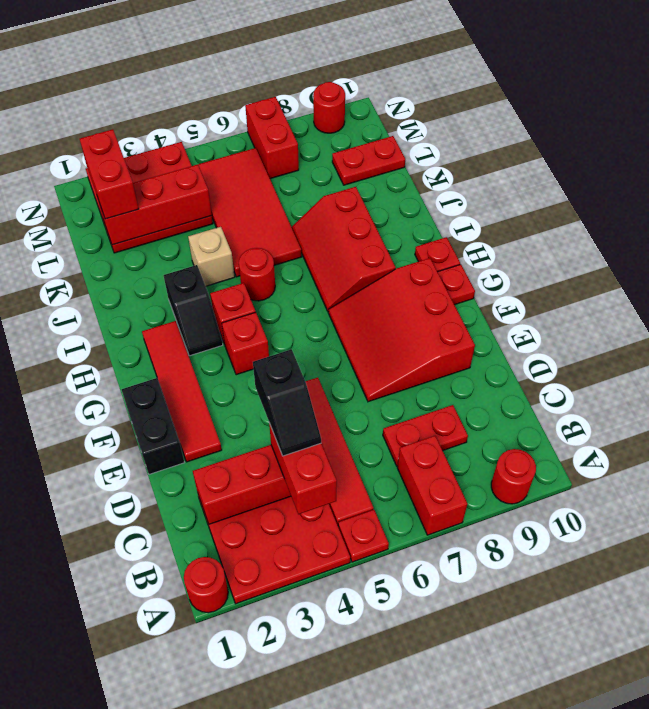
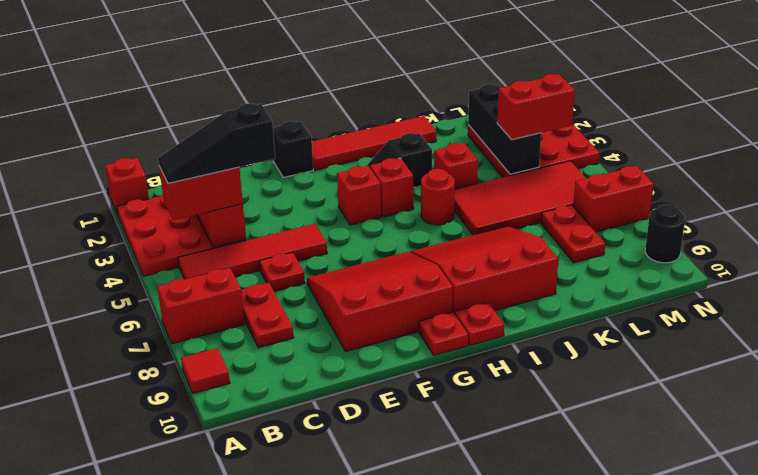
red 1x1 round brick [184,557,228,613] -> red 1x1 brick [105,158,149,215]
red 1x1 plate [338,510,389,562] -> red 1x1 plate moved to [259,252,305,291]
red 1x1 round brick [491,449,536,504] -> red 1x1 tile [181,348,230,393]
black 1x2 slope [253,349,321,456] -> black 1x3 slope [158,103,275,183]
black 1x2 brick [122,378,184,474] -> black 1x1 brick [273,121,313,178]
red 1x4 tile [142,321,222,462] -> red 1x4 tile moved to [312,116,436,170]
red 2x3 slope [292,187,396,312] -> red 3x3 slope [410,226,558,314]
tan 1x1 brick [188,227,235,286] -> red 1x1 brick [434,143,478,189]
red 1x3 brick [98,164,212,245] -> black 1x3 brick [468,84,541,174]
red 1x2 brick [80,129,139,219] -> red 1x2 brick moved to [497,74,575,140]
red 1x2 plate [332,136,405,185] -> red 1x2 plate moved to [541,205,605,263]
red 1x1 round brick [313,82,345,133] -> black 1x1 round brick [645,204,685,263]

